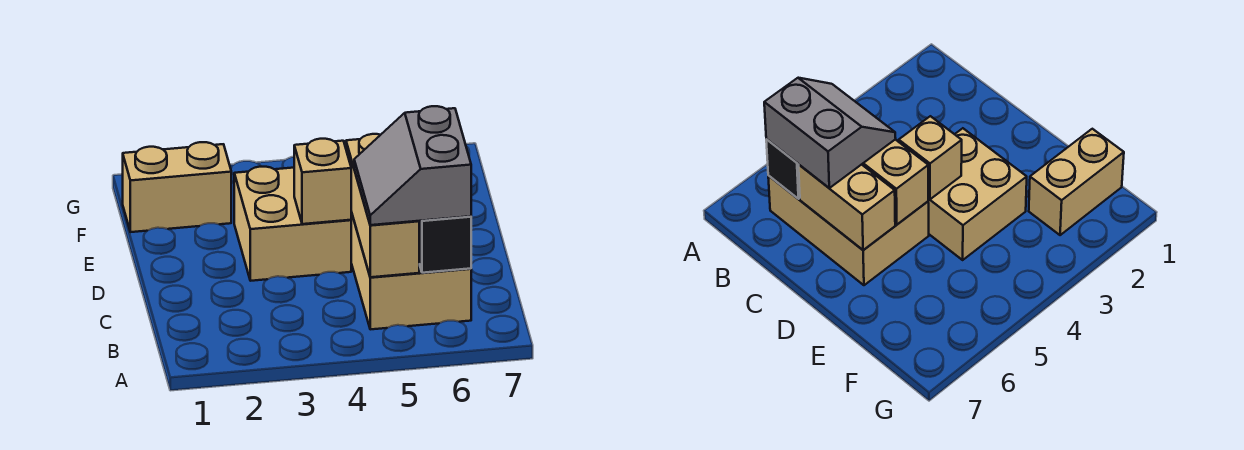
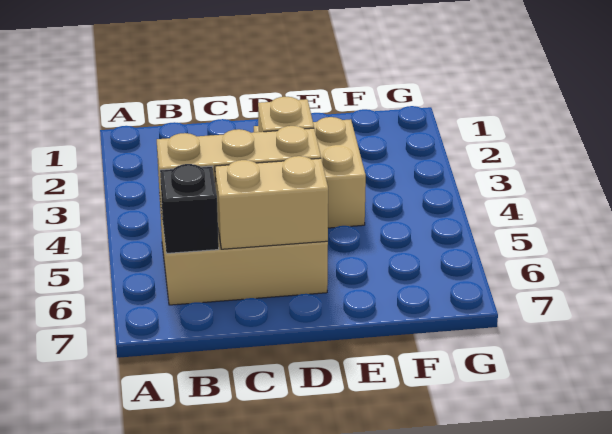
grey 2x2 slope [354,106,471,225] -> none
tan 1x2 brick [123,142,231,232] -> none

